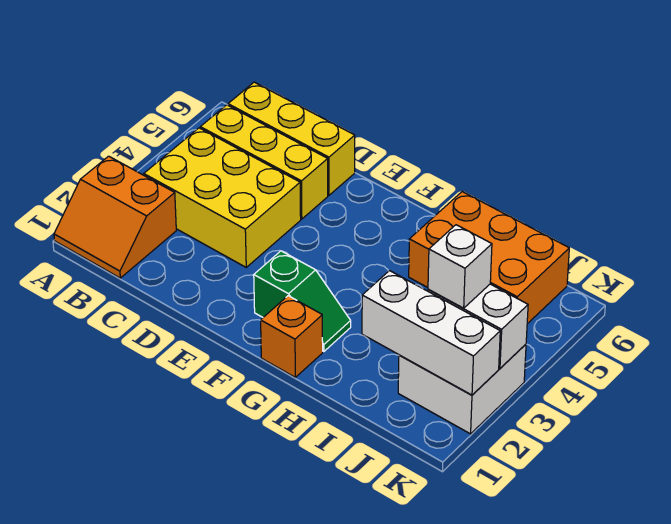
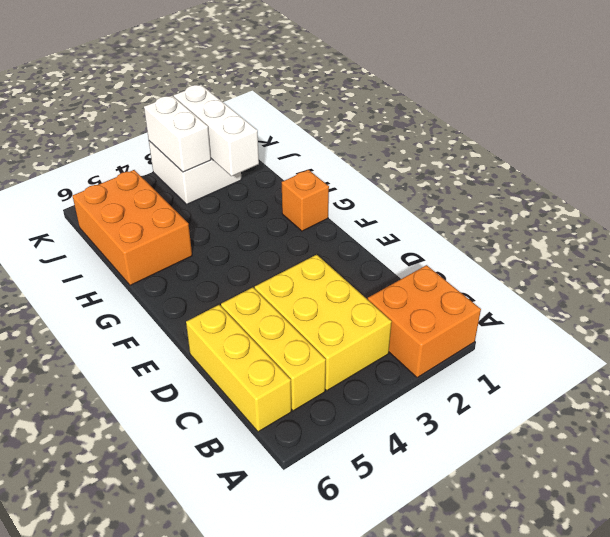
orange 2x2 slope [54,156,176,278] -> orange 2x2 brick [368,265,481,378]
green 1x2 slope [254,251,351,352] -> none
white 1x1 brick [428,225,492,308] -> none

